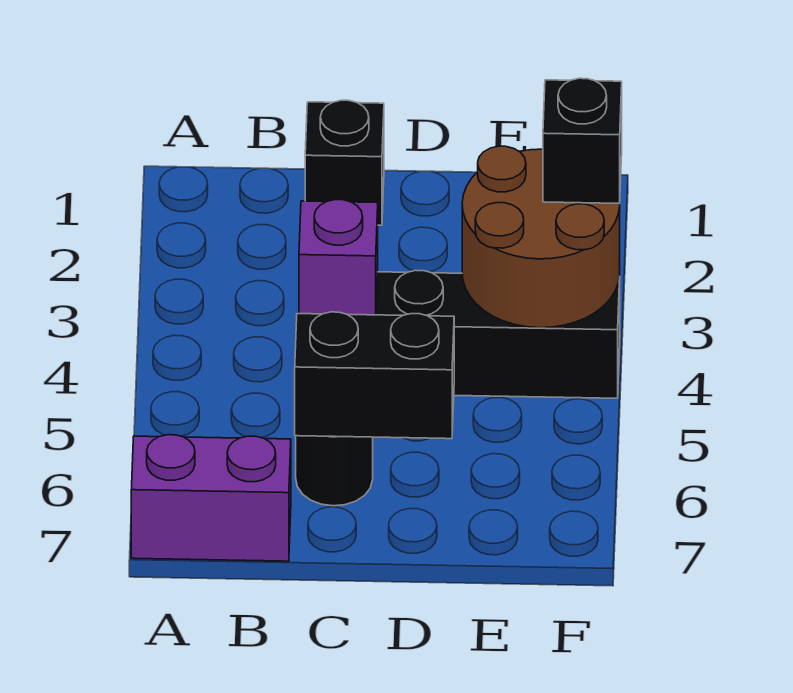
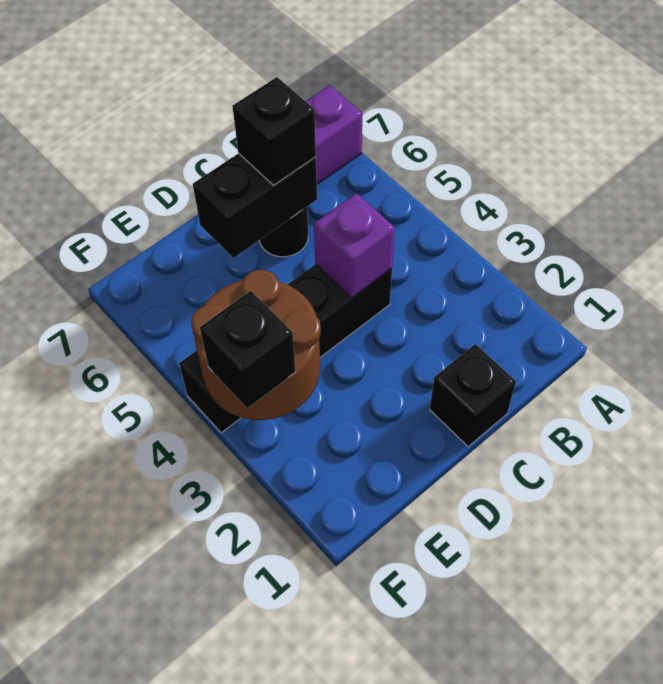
none -> black 1x1 brick [232,77,316,185]

